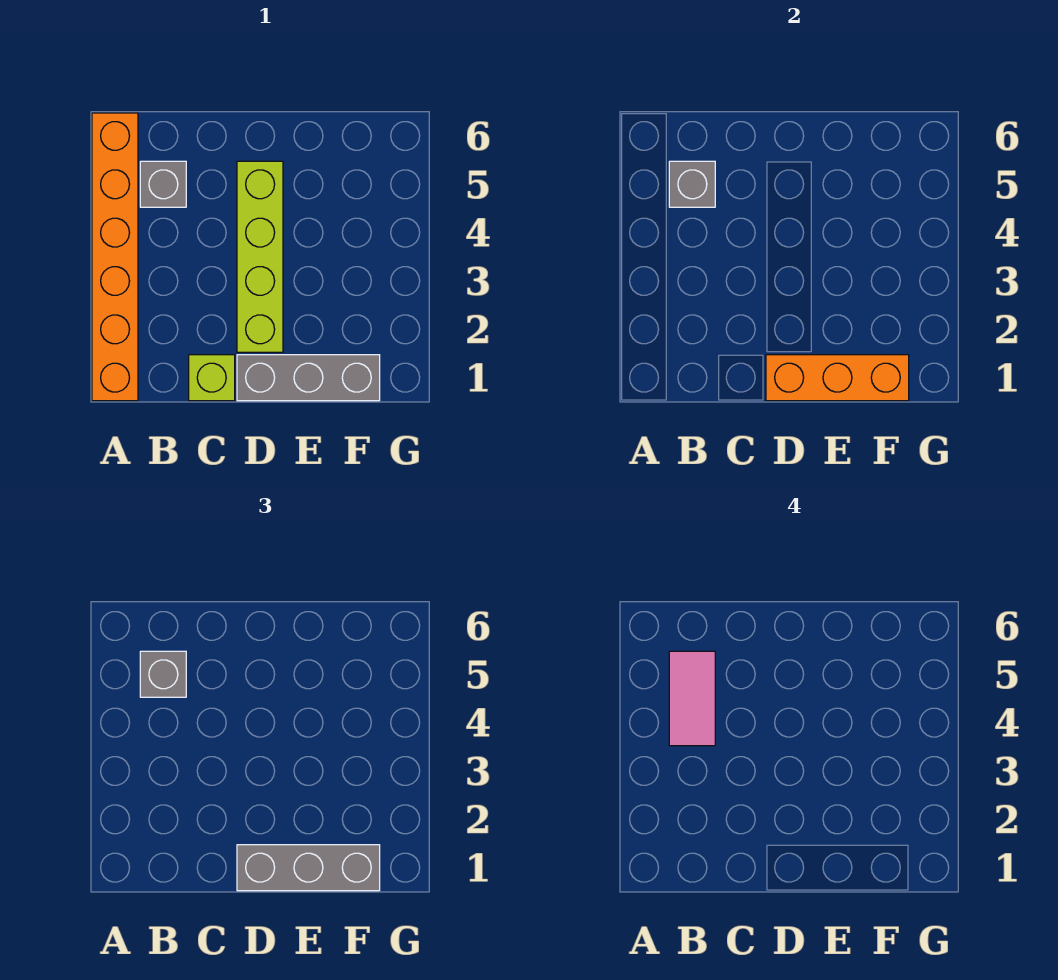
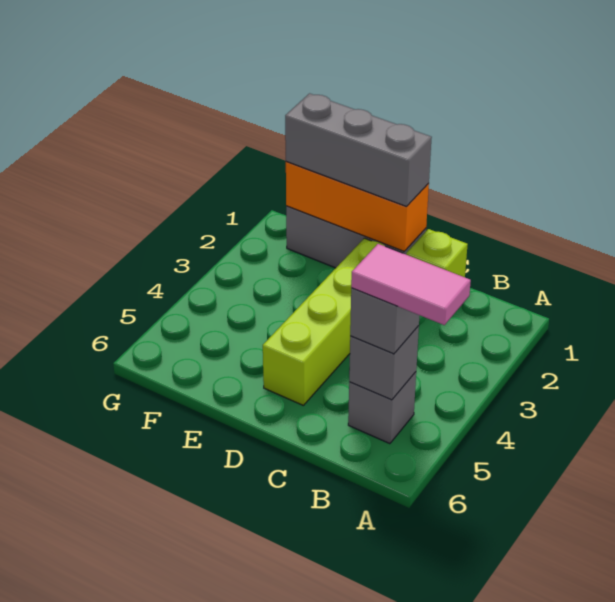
orange 1x6 brick [92,113,138,401] -> none
pink 1x2 tile [669,651,715,746] -> pink 1x2 tile turned to [351,244,471,325]

